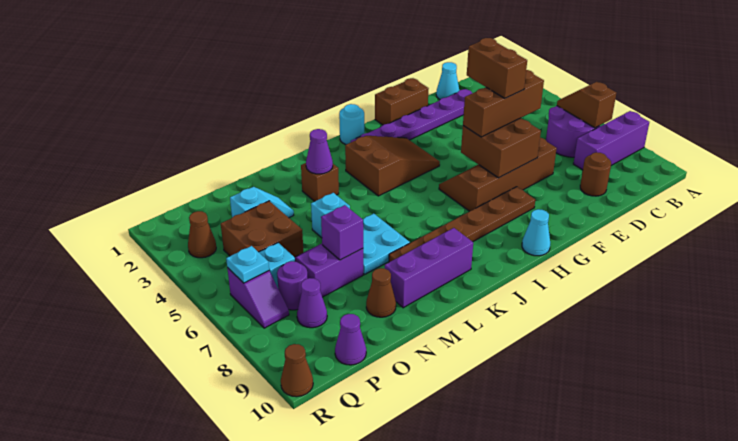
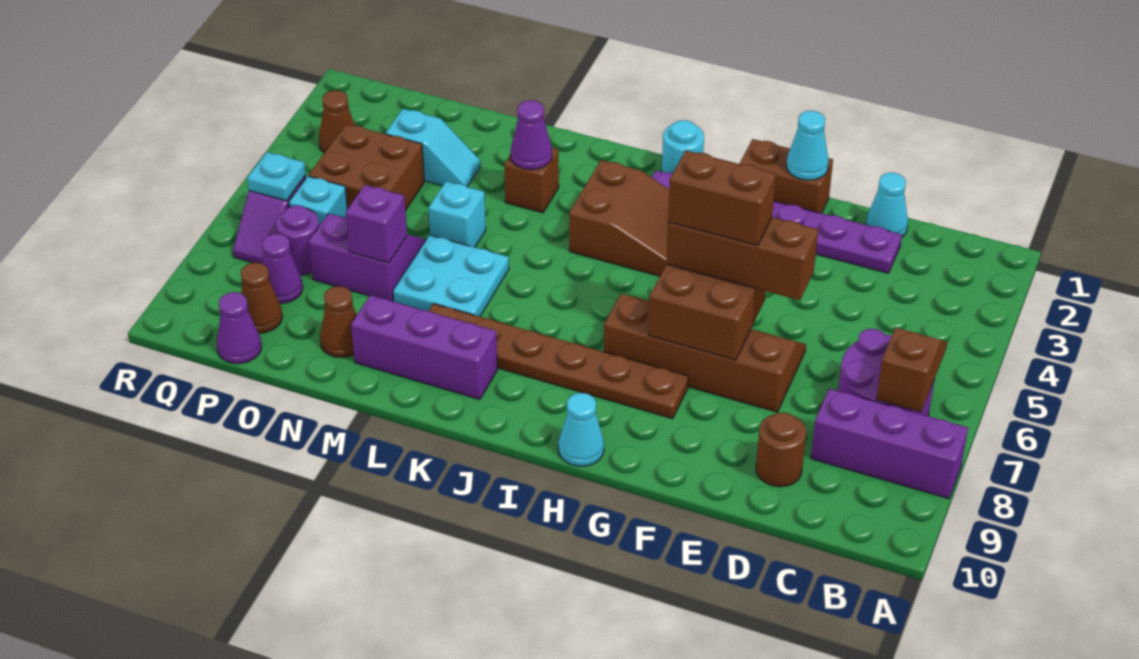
none -> cyan 1x1 cone [786,111,829,180]
brown 1x2 brick [467,38,527,98] -> brown 1x2 brick turned to [668,151,776,246]
brown 1x1 cone [281,344,313,397] -> brown 1x1 cone moved to [241,263,282,333]

